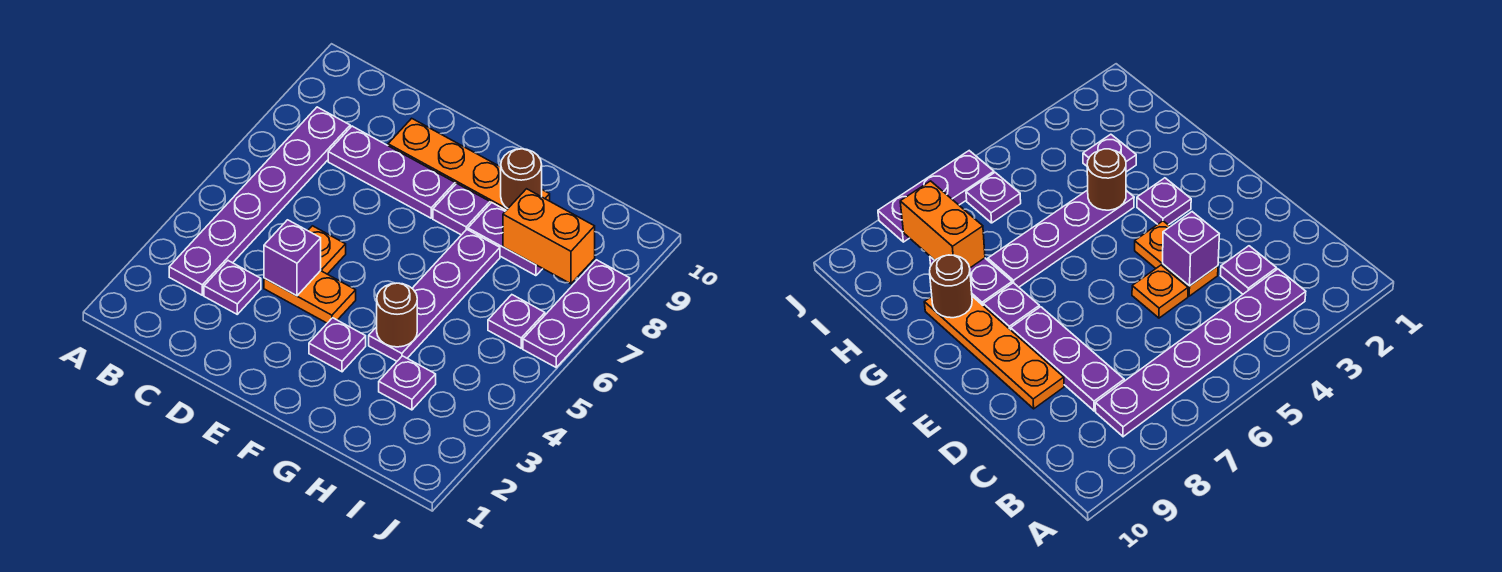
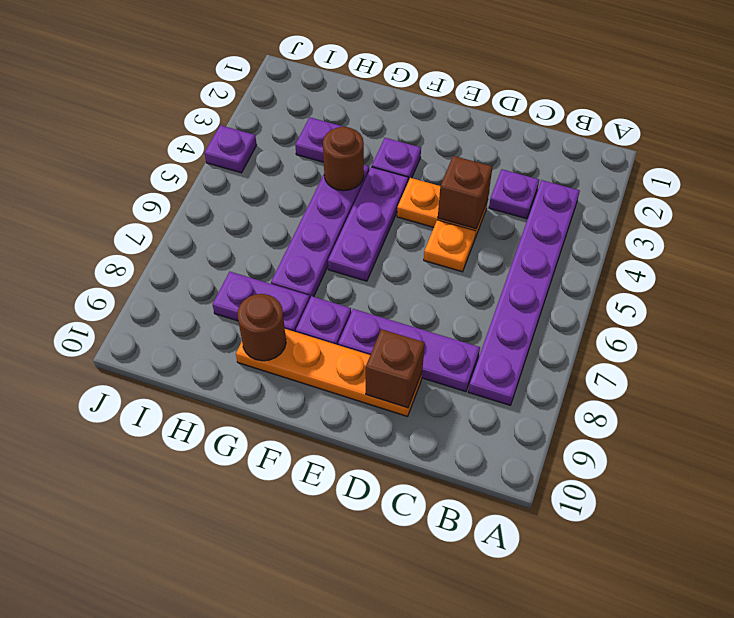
purple 1x1 brick [264,220,321,296] -> brown 1x1 brick [438,156,493,229]
none -> brown 1x1 brick [366,329,425,408]
orange 1x2 brick [503,189,595,284] -> none
purple 1x1 plate [488,295,545,348] -> purple 1x1 plate moved to [205,125,257,173]
purple 1x3 plate [523,260,630,367] -> purple 1x3 plate moved to [328,167,408,281]

